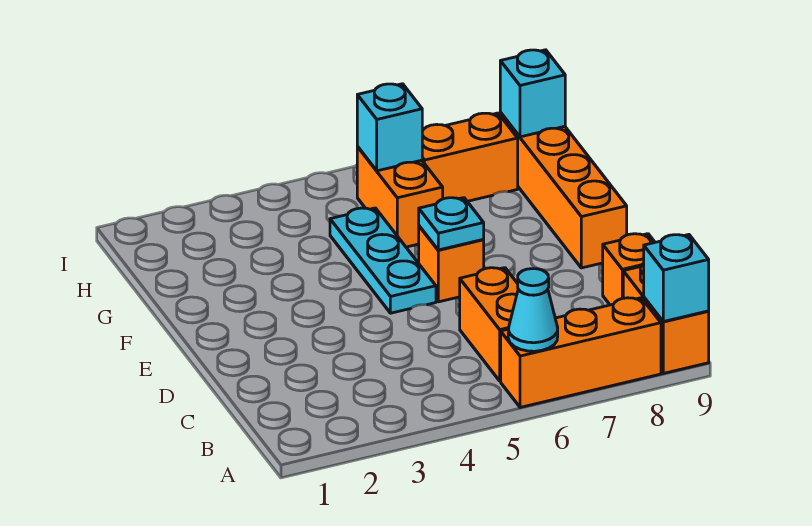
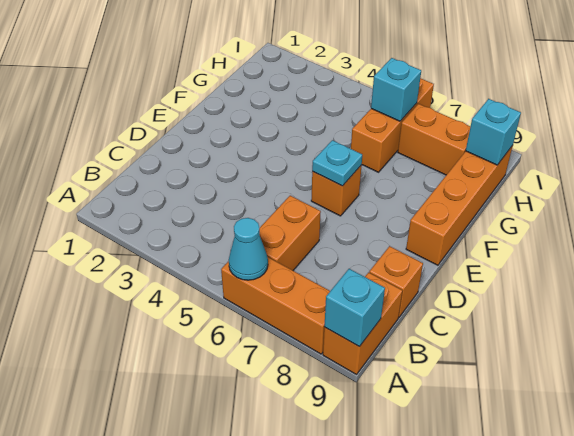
cyan 1x3 plate [330,208,436,313] -> none
orange 1x2 brick [357,147,443,247] -> orange 1x3 brick [351,78,434,172]

